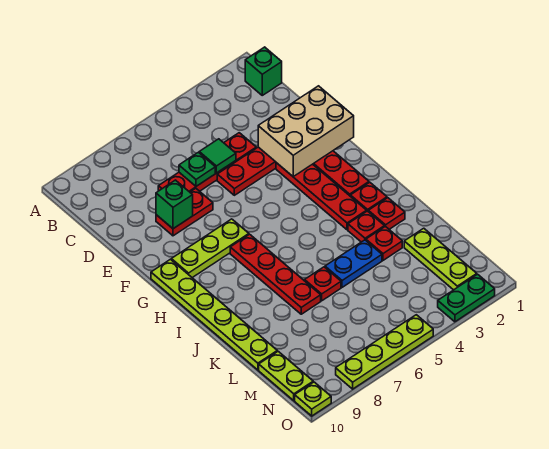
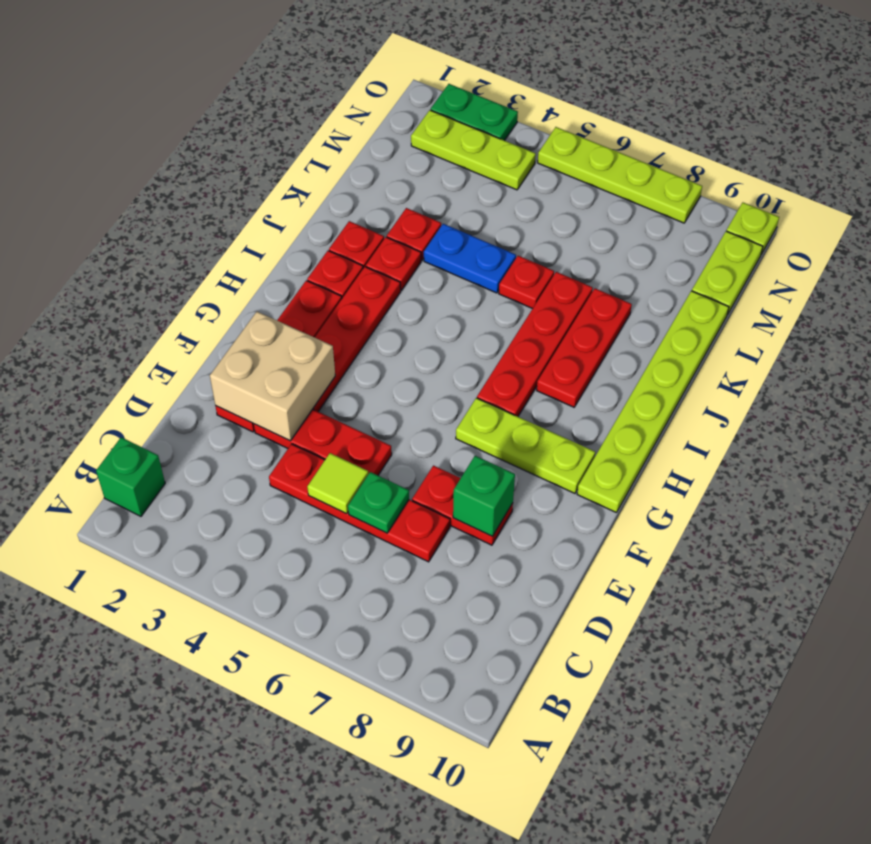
green 1x1 tile [199,139,236,173] -> lime 1x1 tile [307,453,368,514]
tan 2x3 brick [258,86,354,176] -> tan 2x2 brick [210,312,335,441]
none -> red 1x3 plate [537,289,632,407]
lime 1x3 plate [404,228,477,290] -> lime 1x3 plate turned to [411,110,536,190]

